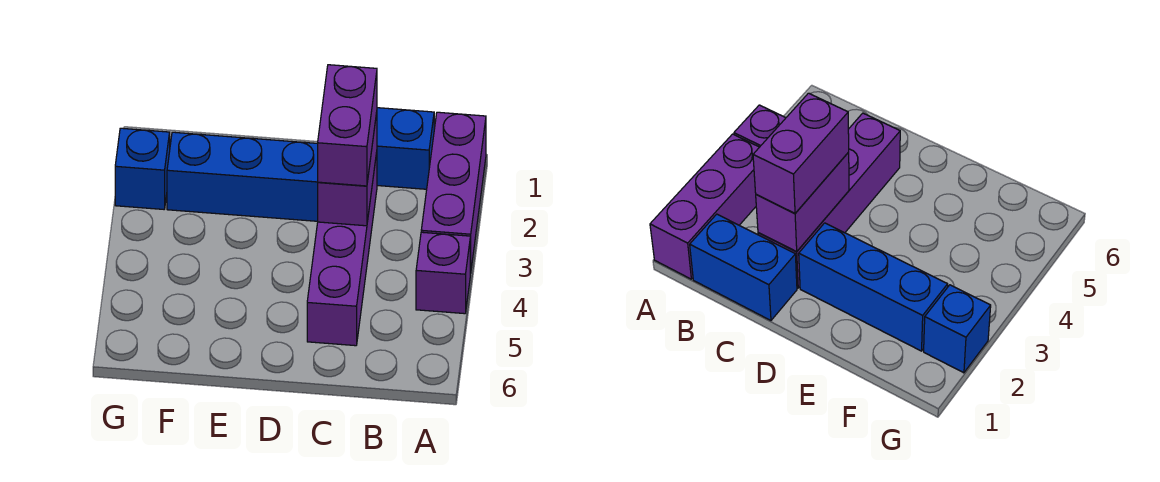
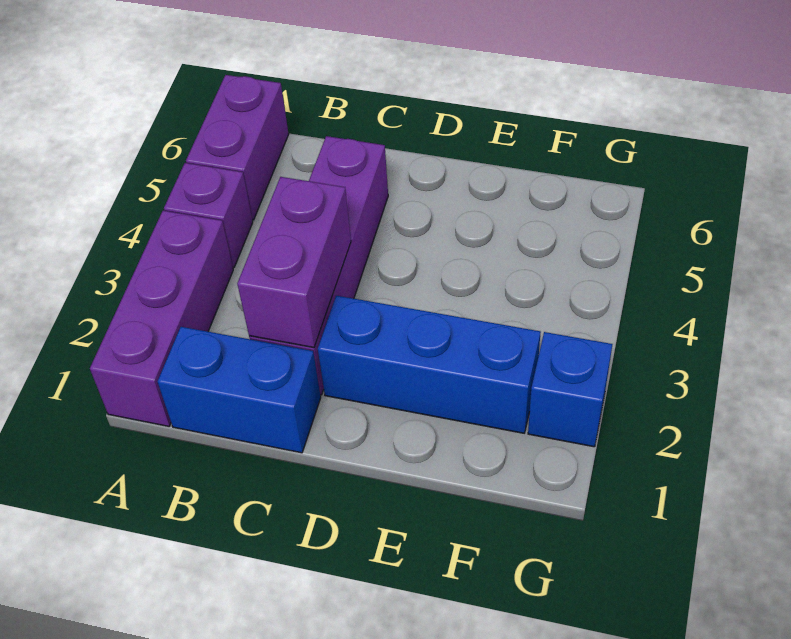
purple 1x2 brick [318,65,377,186] -> purple 1x2 brick moved to [186,75,289,220]

